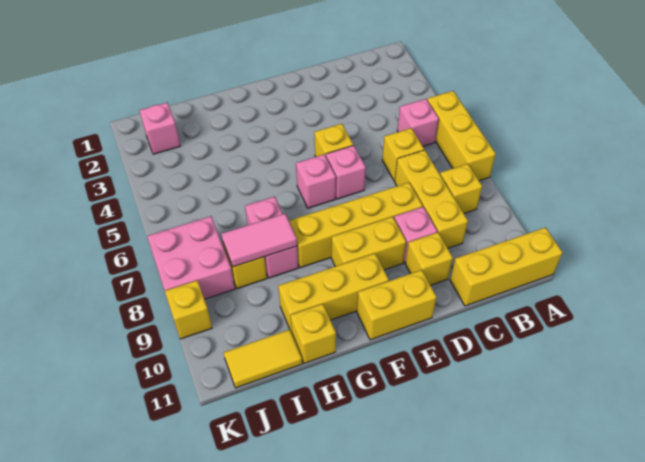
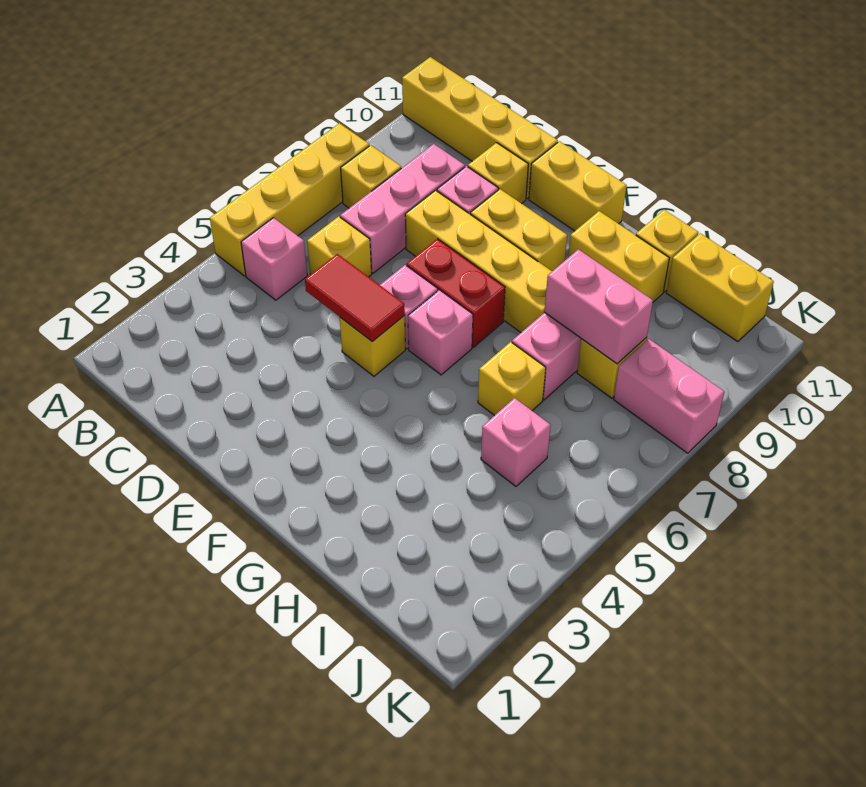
yellow 1x3 brick [427,91,496,181] -> yellow 1x4 brick [210,123,369,276]
yellow 1x3 brick [450,227,563,306] -> yellow 1x4 brick [402,57,558,199]
yellow 1x3 brick [395,150,468,248] -> pink 1x3 brick [340,144,465,273]
none -> red 1x2 tile [305,254,405,342]
none -> red 1x2 brick [407,239,505,347]
yellow 1x3 brick [278,253,389,333] -> yellow 1x2 brick [568,211,669,302]
pink 1x2 tile [221,214,297,267] -> pink 1x2 brick [544,249,653,364]
yellow 1x2 tile [224,329,302,388] -> yellow 1x2 brick [666,233,774,342]
pink 1x1 brick [139,103,180,154] -> pink 1x1 brick moved to [481,398,551,486]
pink 2x2 brick [147,216,235,299] -> pink 1x2 brick [614,339,724,453]
yellow 1x1 brick [165,280,212,339] -> yellow 1x1 brick moved to [478,342,546,416]

